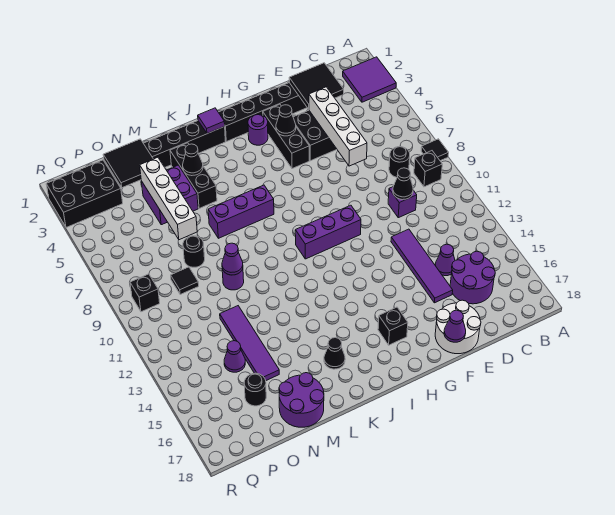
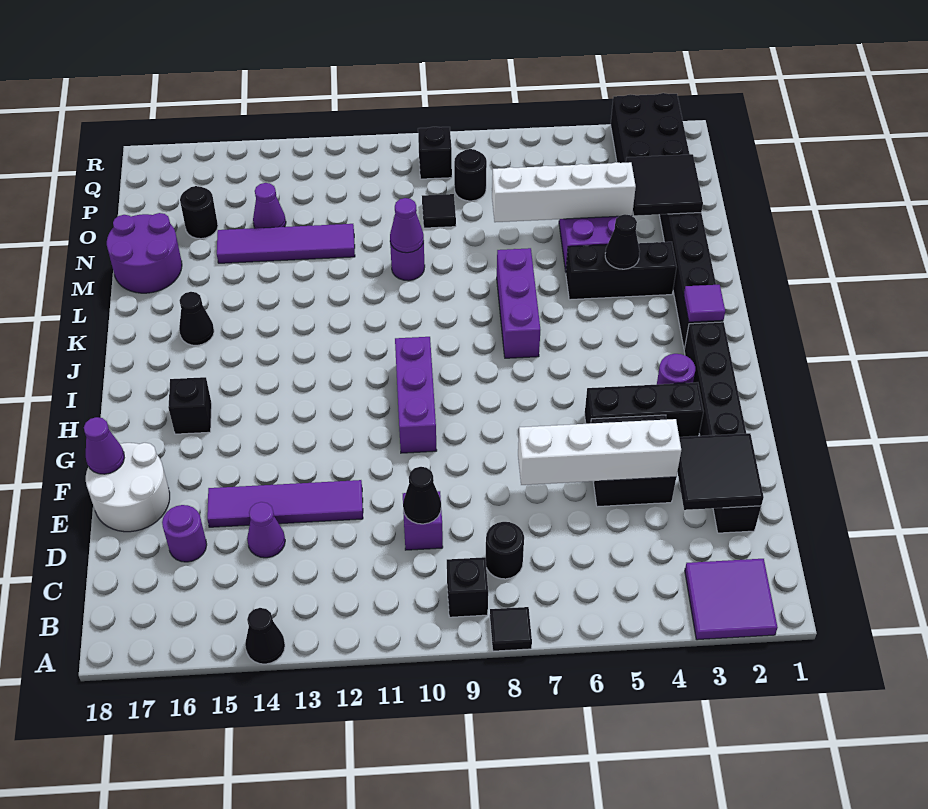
purple 2x2 round brick [450,251,495,304] -> purple 1x1 round brick [162,505,207,562]
black 1x1 cone [276,105,296,136] -> black 1x1 cone moved to [245,608,285,664]
black 1x1 round brick [183,236,205,267] -> black 1x1 round brick moved to [454,149,487,201]

